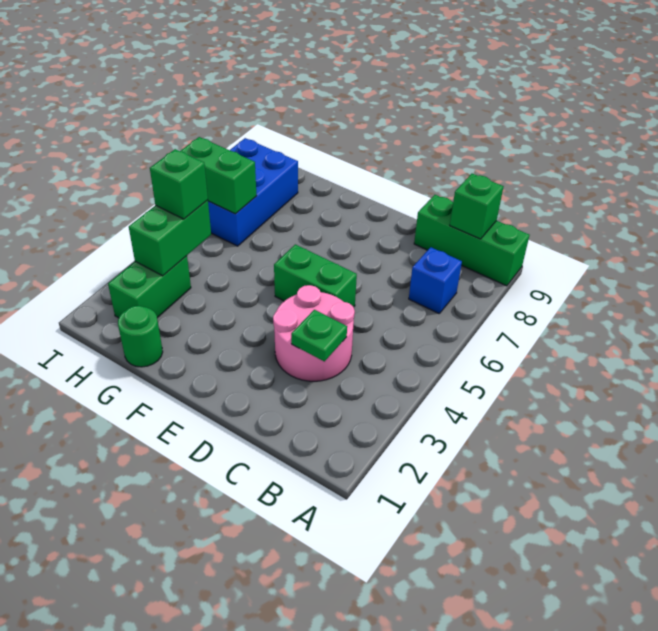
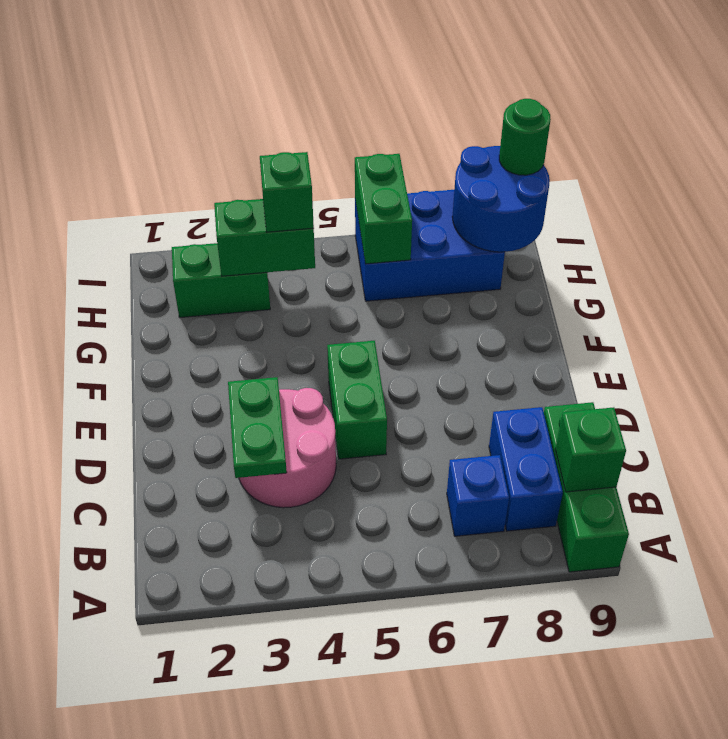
none -> blue 1x2 brick [489,407,563,531]
green 1x1 plate [291,310,347,361] -> green 1x2 plate [228,377,287,478]
green 1x1 round brick [118,306,163,367] -> green 1x1 round brick moved to [499,99,551,175]
none -> blue 2x2 round brick [452,146,550,252]

